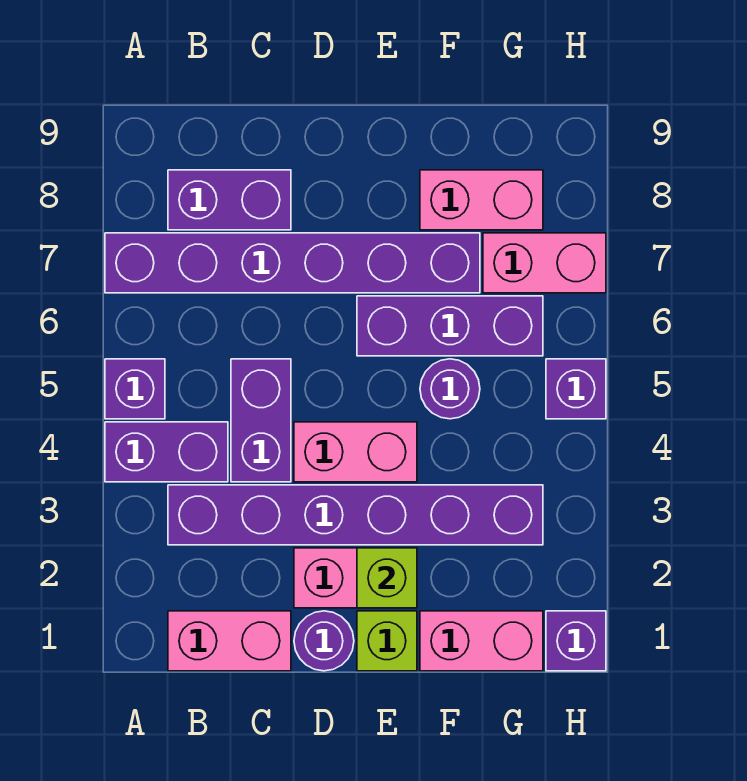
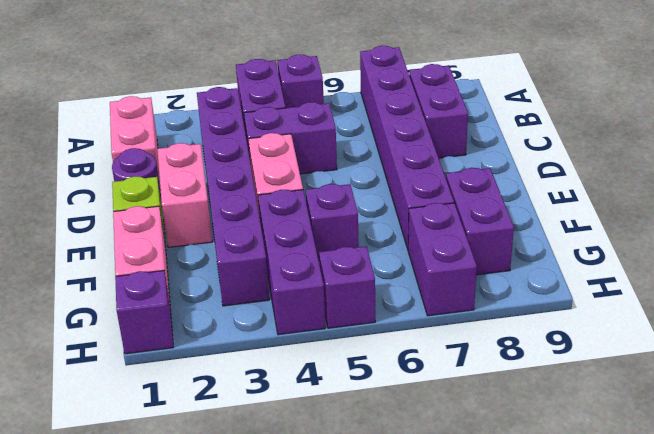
lime 1x1 brick [357,548,417,608] -> none
purple 1x3 brick [357,296,543,356] -> purple 1x3 brick moved to [258,190,325,335]
purple 1x1 round brick [420,359,480,419] -> purple 1x1 brick [306,184,359,261]
pink 1x2 brick [420,170,543,230] -> purple 1x2 brick [446,168,514,275]
pink 1x2 brick [483,233,606,293] -> purple 1x2 brick [408,203,477,316]

